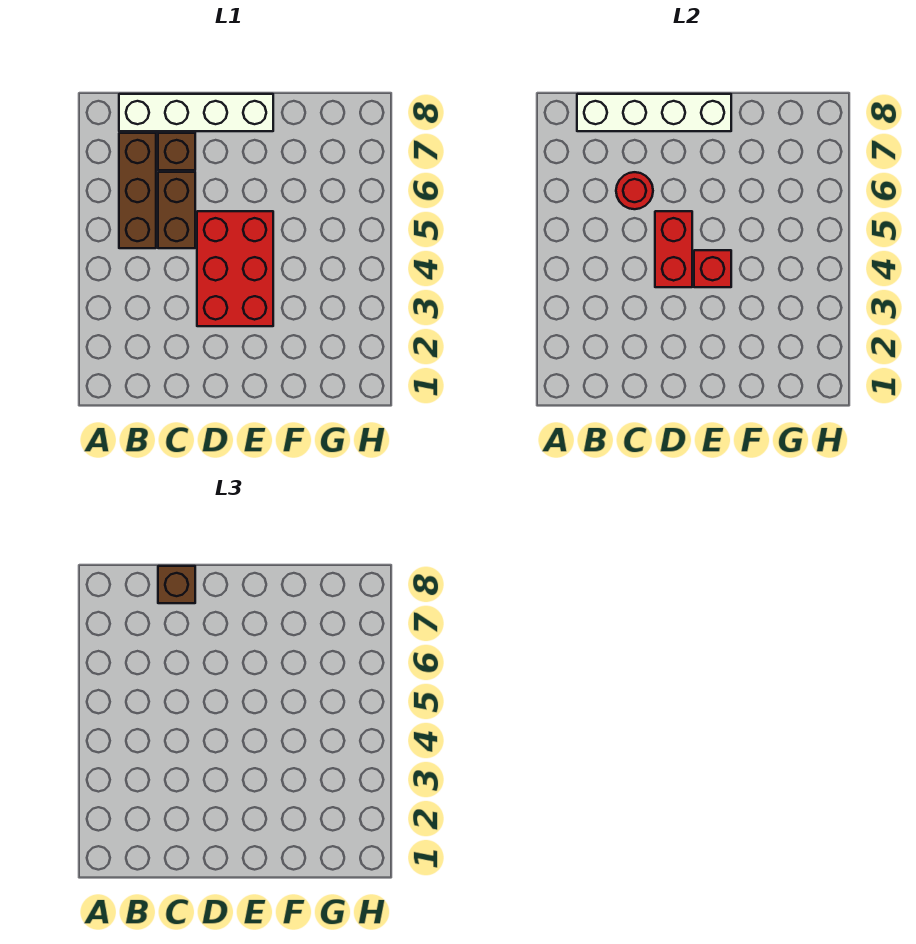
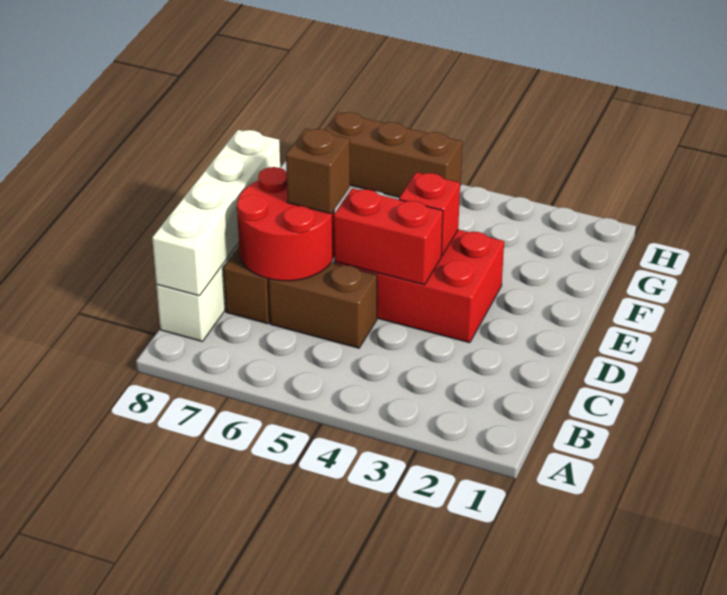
brown 1x3 brick [119,133,156,248] -> brown 1x3 brick moved to [325,112,462,197]
red 1x1 round brick [616,172,653,209] -> red 2x2 round brick [237,167,335,281]
brown 1x1 brick [158,566,195,603] -> brown 1x1 brick moved to [286,129,350,214]

